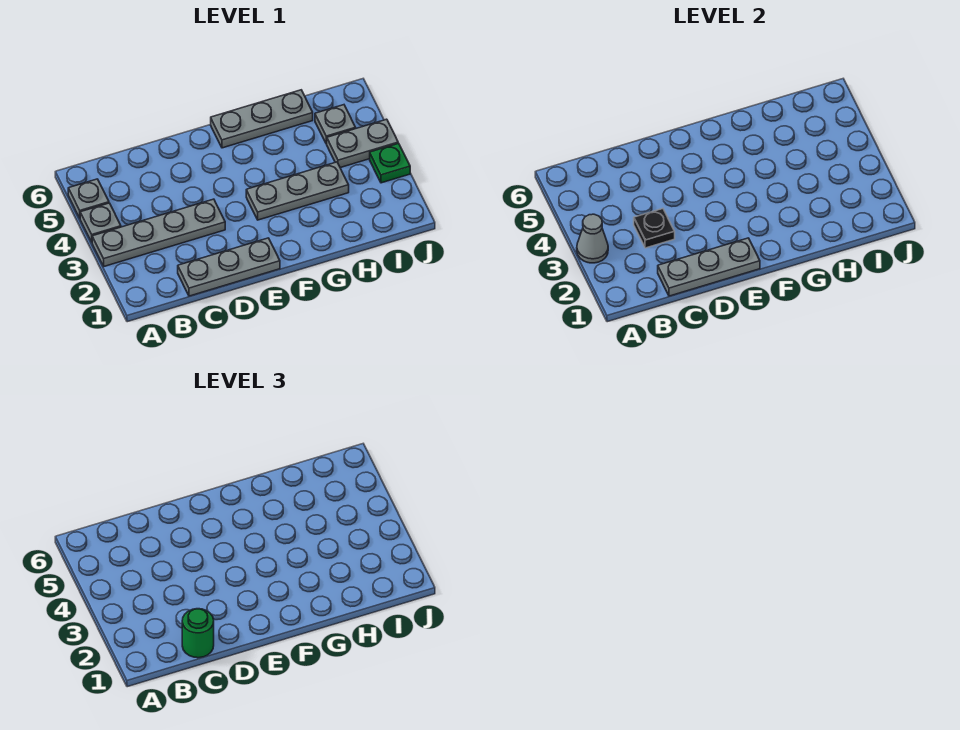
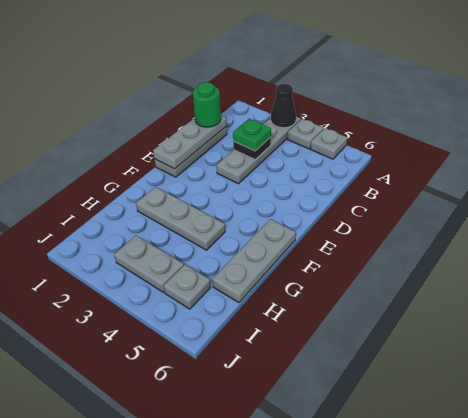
grey 1x1 cone [577,214,608,263] -> black 1x1 cone [271,84,296,128]
grey 1x3 plate [246,162,349,220] -> grey 1x3 plate turned to [136,187,225,250]
grey 1x2 plate [327,119,398,168] -> grey 1x2 plate turned to [114,236,184,292]
green 1x1 plate [370,143,410,183] -> green 1x1 plate moved to [233,119,271,151]

